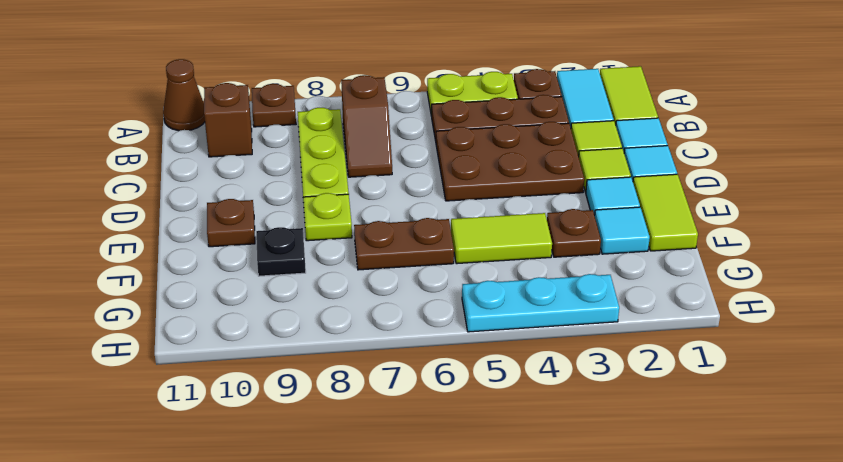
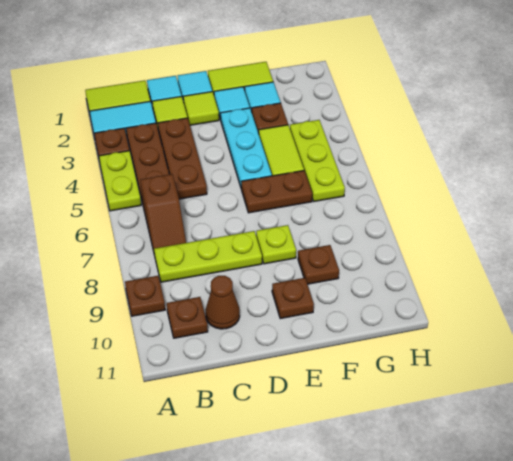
brown 1x1 cone [163,59,205,131] -> brown 1x1 cone moved to [205,276,240,329]
brown 1x2 slope [341,75,392,177] -> brown 1x2 slope turned to [141,174,186,255]
brown 1x1 brick [204,83,252,157] -> brown 1x1 plate [167,297,208,338]
brown 2x3 plate [436,122,584,201] -> brown 1x3 plate [158,118,207,199]
brown 1x2 plate [354,218,454,270] -> brown 1x2 plate turned to [241,171,312,213]
black 1x1 plate [256,227,306,276] -> brown 1x1 plate [298,245,339,284]
none -> lime 1x3 plate [290,120,345,201]
cyan 1x3 plate [462,274,619,332] -> cyan 1x3 plate moved to [221,108,272,187]

